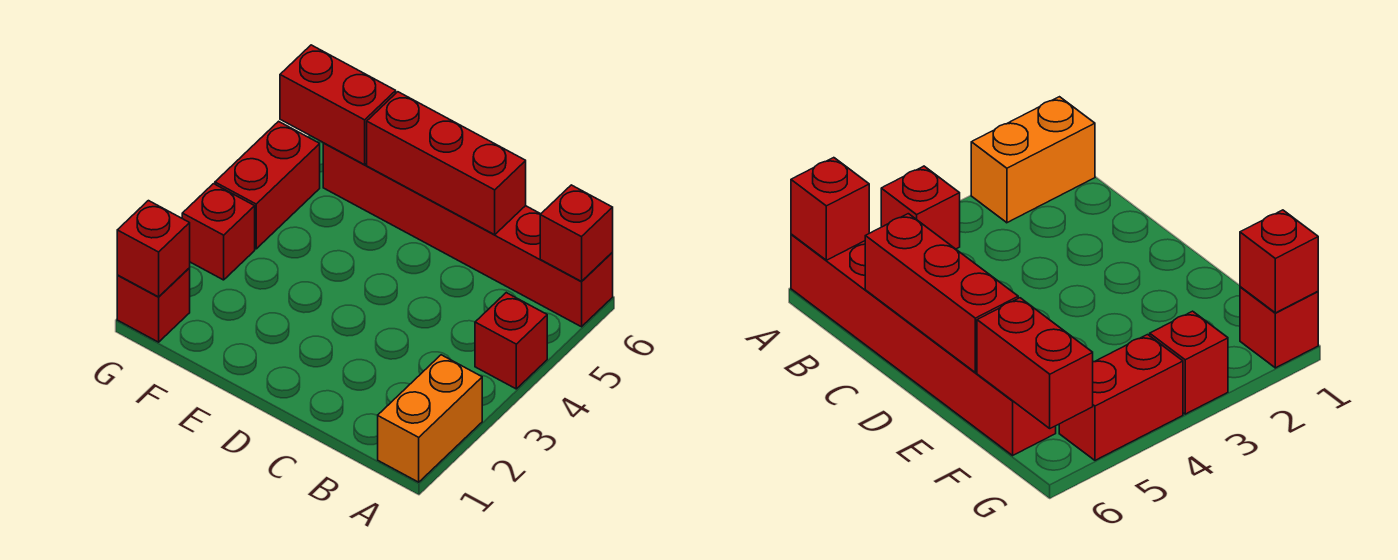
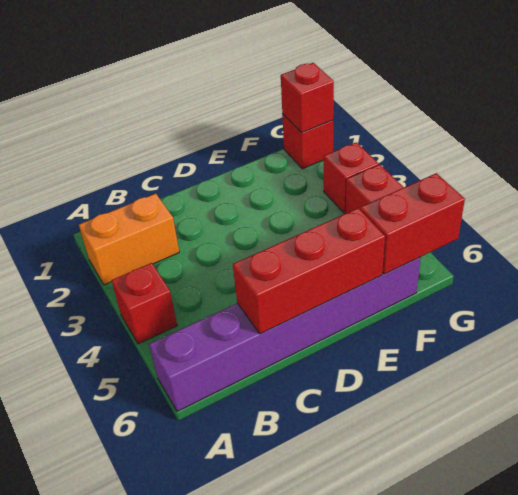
orange 1x2 brick [378,355,482,482] -> orange 1x2 brick turned to [79,194,179,285]
red 1x6 brick [323,143,613,327] -> purple 1x6 brick [149,257,421,411]
red 1x1 brick [540,185,613,281] -> none

